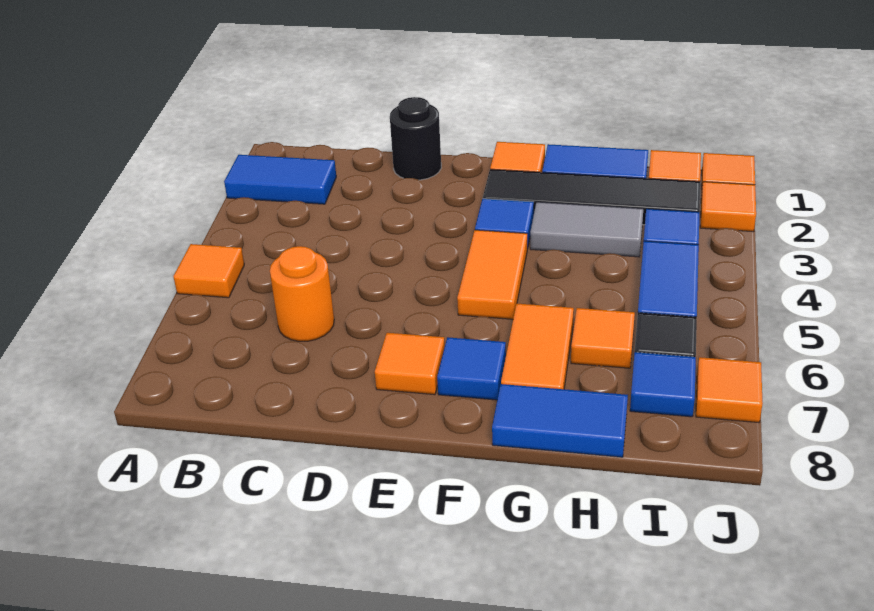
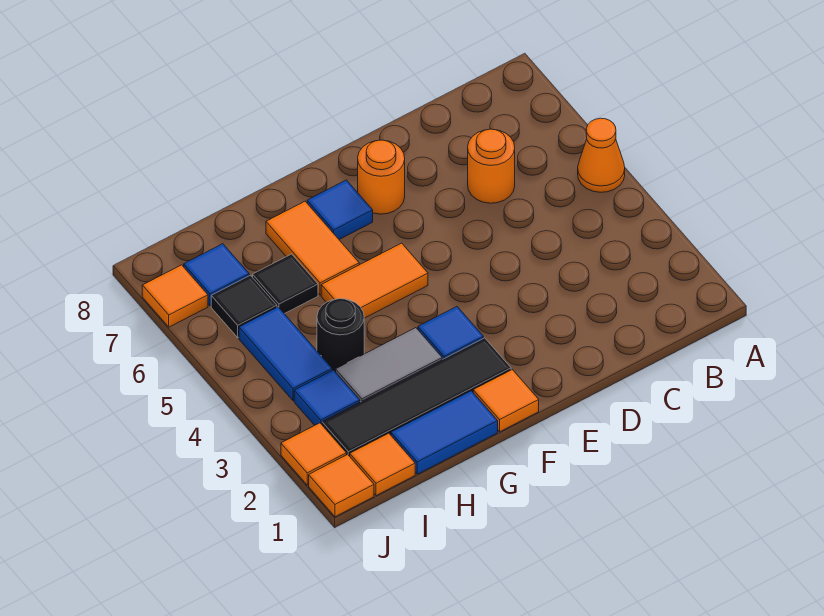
blue 1x2 tile [224,155,336,204] -> none
orange 1x1 tile [173,244,244,298] -> orange 1x1 cone [578,118,625,192]
black 1x1 round brick [390,97,441,180] -> black 1x1 round brick moved to [317,299,364,372]
orange 1x1 tile [375,333,445,395] -> orange 1x1 round brick [358,140,405,214]
orange 1x2 tile [457,230,527,319] -> orange 1x2 tile turned to [321,243,428,318]
blue 1x2 tile [492,384,628,457] -> none
orange 1x1 tile [571,308,635,368] -> black 1x1 tile [253,254,318,314]

